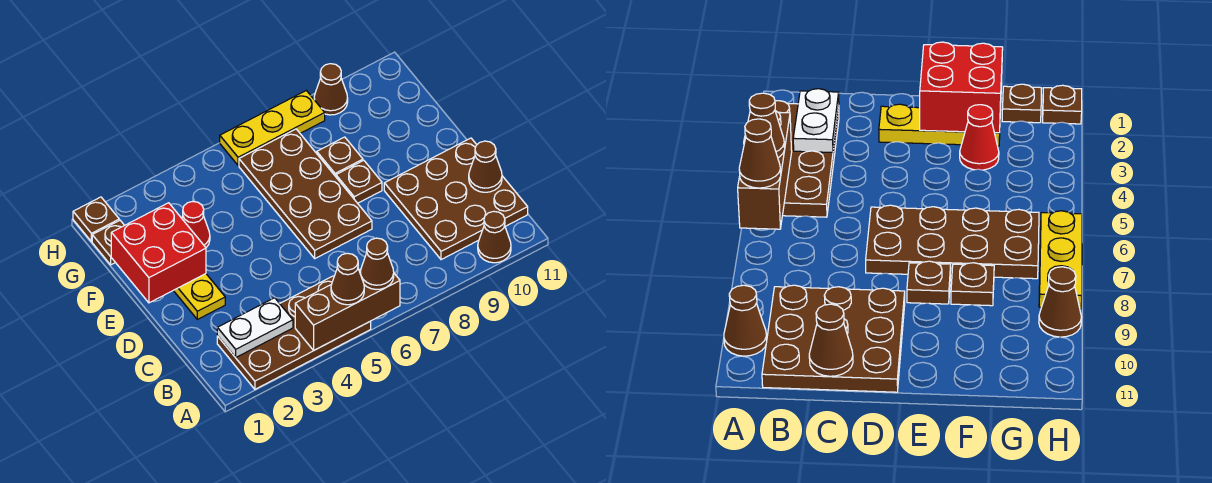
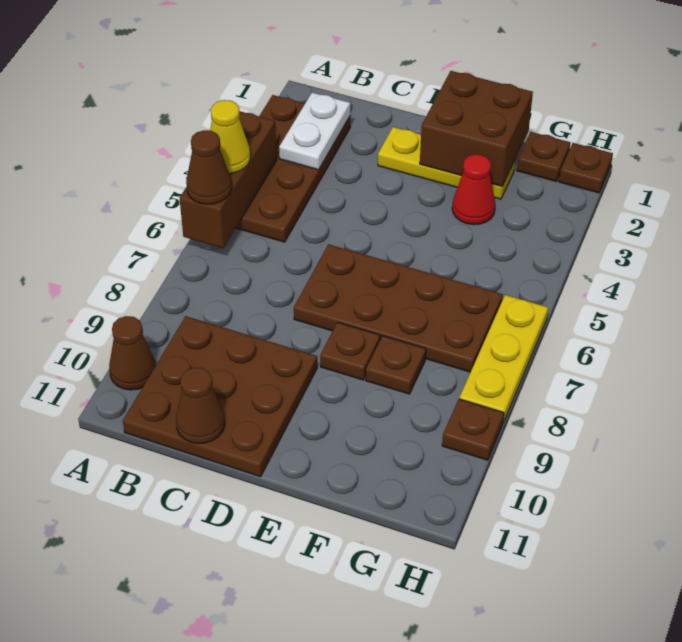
brown 1x1 cone [331,253,364,305] -> yellow 1x1 cone [210,100,250,173]
red 2x2 brick [111,203,206,303] -> brown 2x2 brick [420,71,533,186]
brown 1x1 cone [314,64,348,115] -> brown 1x1 plate [442,399,504,460]

